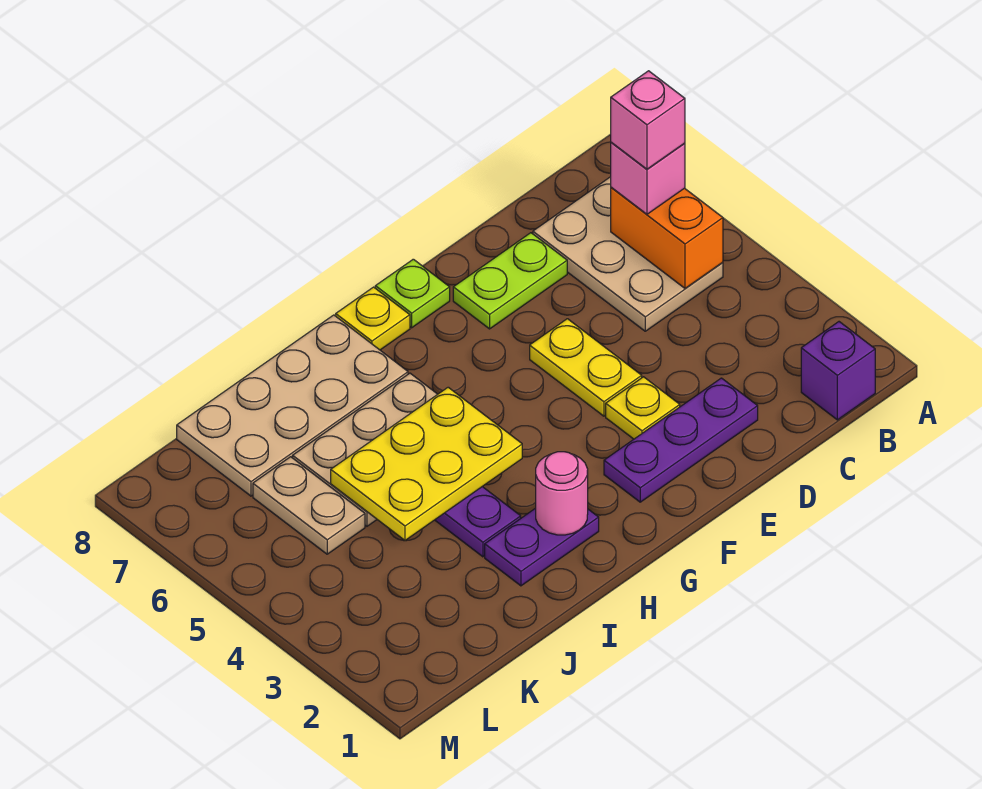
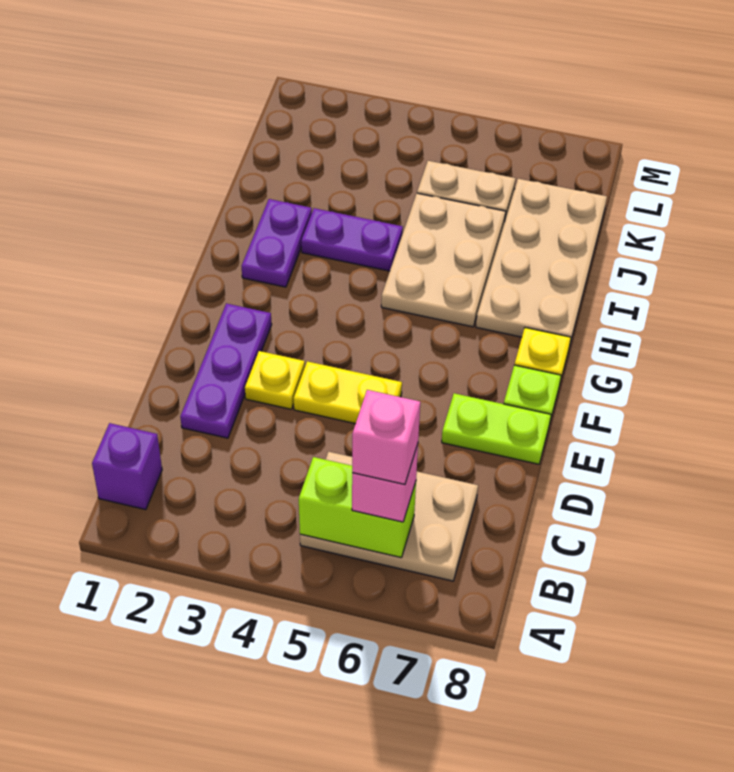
orange 1x2 brick [611,187,723,288] -> lime 1x2 brick [299,457,416,558]
lime 1x2 plate [453,233,567,329] -> lime 1x2 plate turned to [442,393,551,464]
pink 1x1 round brick [536,452,588,535] -> none
yellow 2x3 plate [331,387,522,541] -> none

